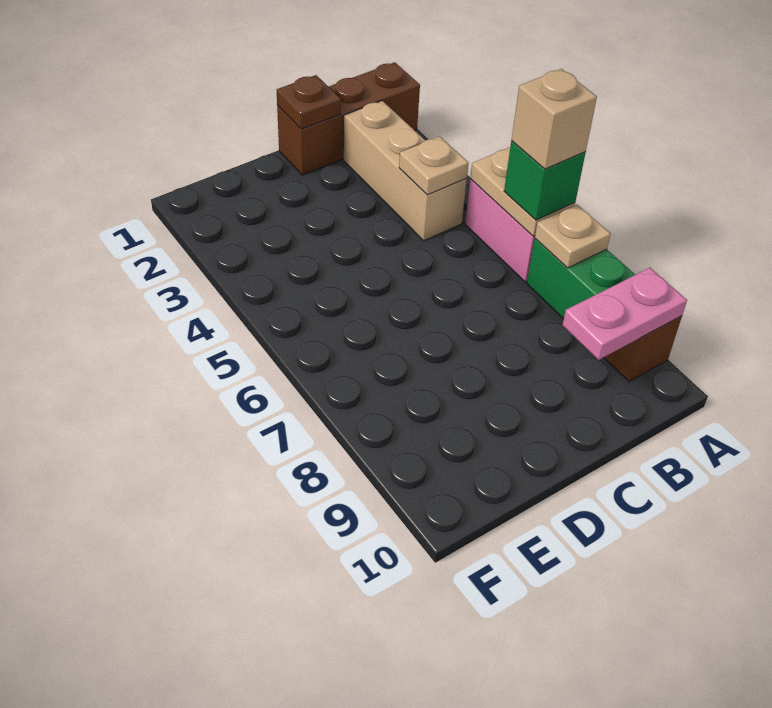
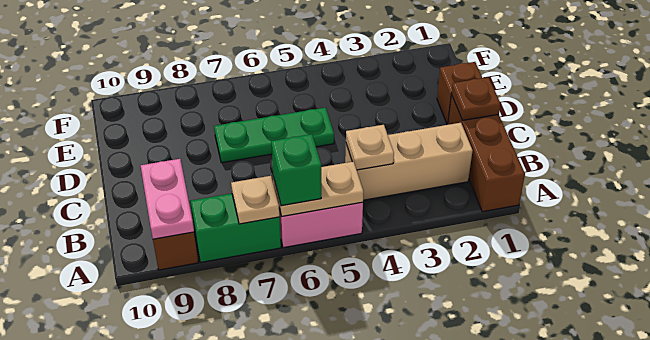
tan 1x1 brick [511,69,597,169] -> none
none -> brown 1x1 brick [437,62,482,125]
none -> green 1x3 plate [214,108,334,163]

